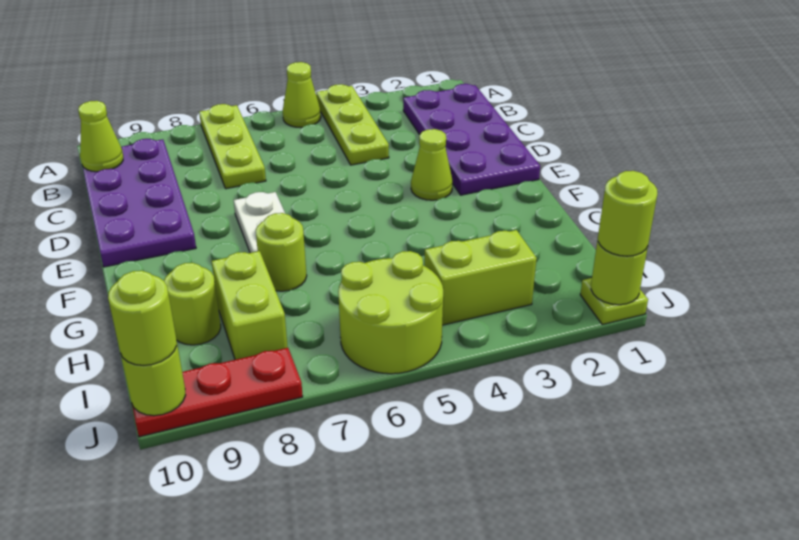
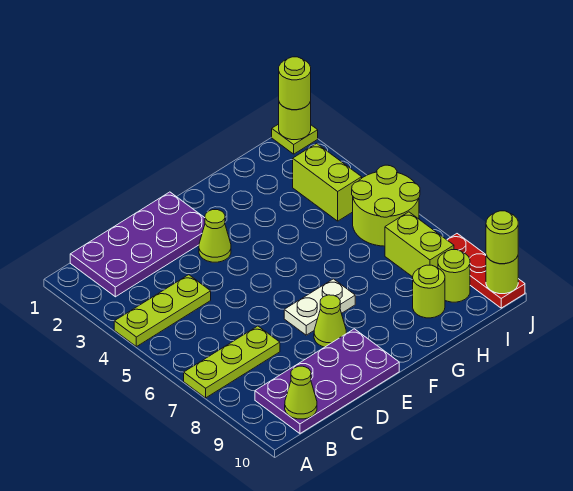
lime 1x1 cone [283,62,321,128] -> lime 1x1 cone moved to [314,295,346,347]
lime 1x1 round brick [256,213,307,291] -> lime 1x1 round brick moved to [438,250,470,302]
lime 1x2 brick [212,251,288,360] -> lime 1x2 brick turned to [385,212,454,277]

